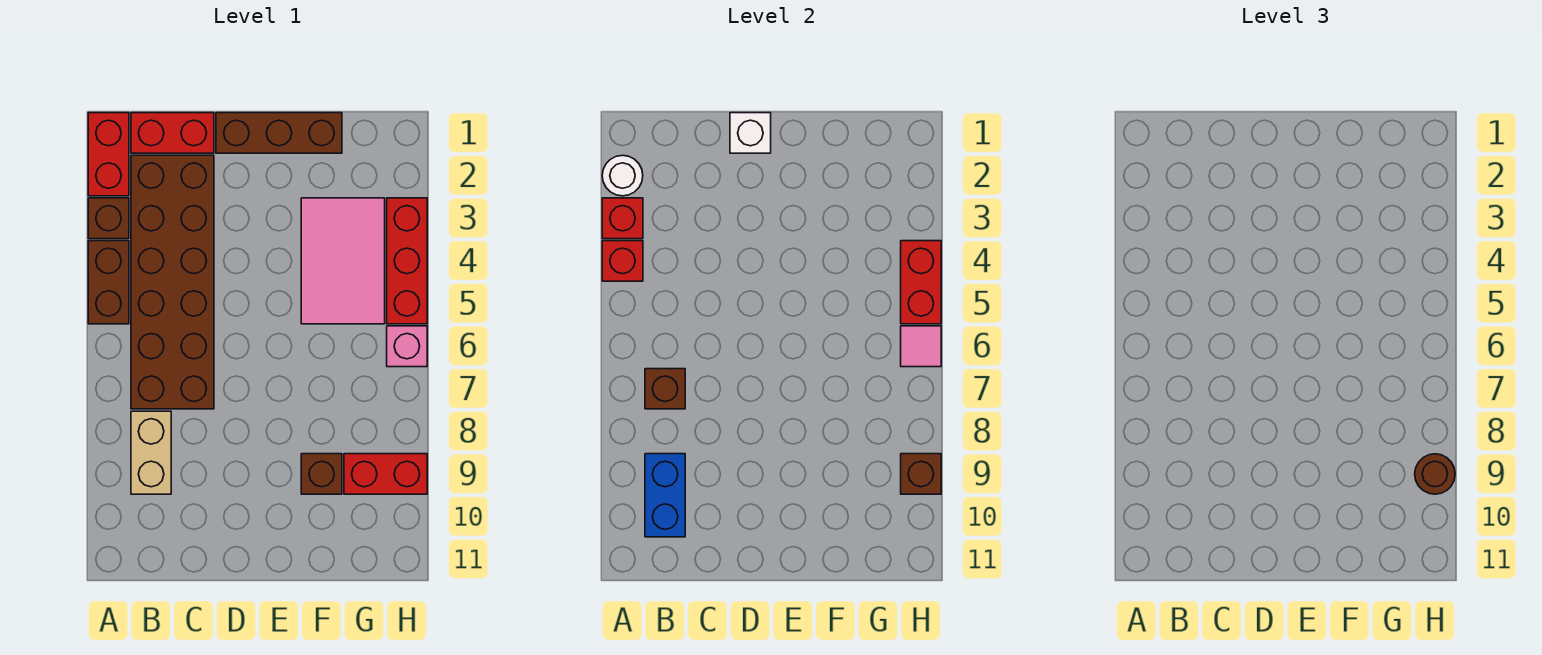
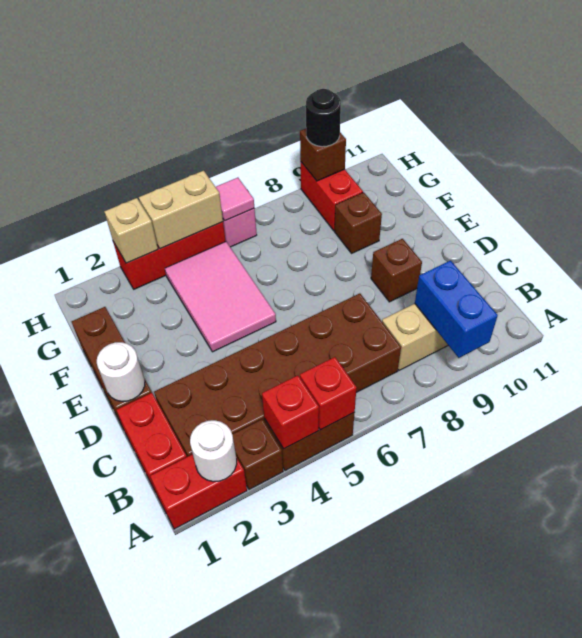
red 1x1 brick [602,198,643,239] -> red 1x1 brick moved to [300,357,357,430]
brown 1x1 brick [645,369,685,409] -> brown 1x1 brick moved to [371,239,422,302]
blue 1x2 brick [645,454,685,537] -> blue 1x2 brick turned to [415,261,498,358]
white 1x1 brick [730,113,771,153] -> white 1x1 round brick [97,342,145,401]
pink 2x3 tile [301,198,385,324] -> pink 2x3 tile turned to [165,242,276,352]
none -> tan 1x1 brick [104,198,158,263]
red 1x2 brick [901,241,941,324] -> tan 1x2 brick [139,170,223,249]
brown 1x1 round brick [1415,454,1455,494] -> black 1x1 round brick [306,89,341,147]

